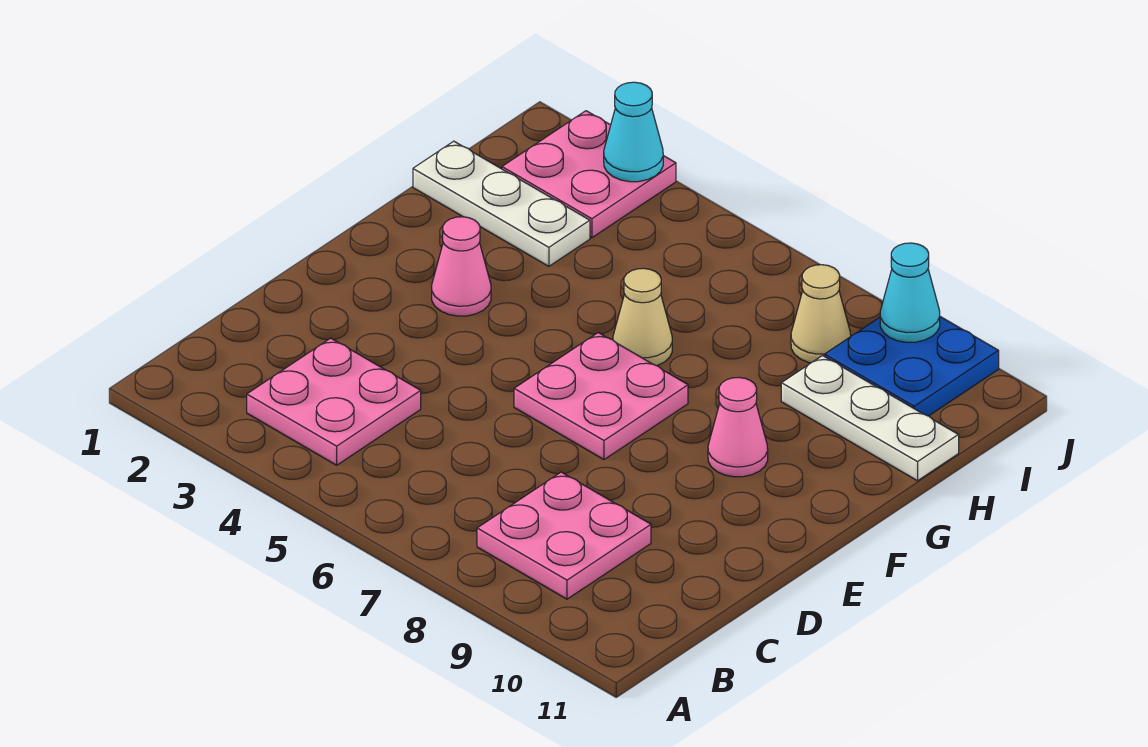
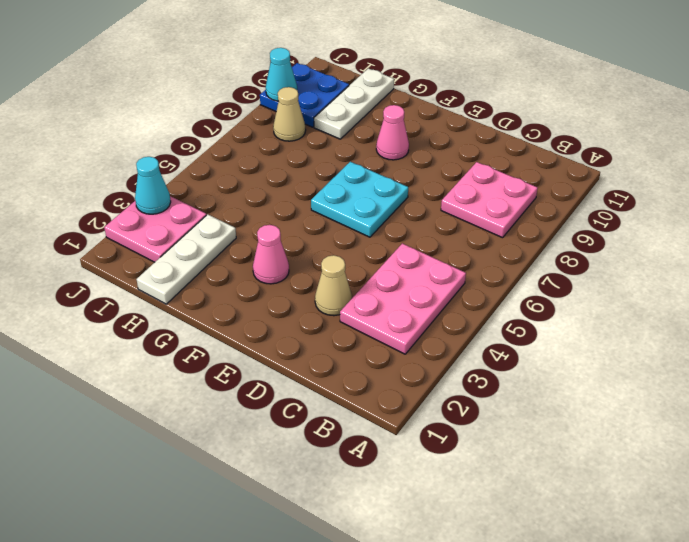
pink 2x2 plate [247,338,421,465] -> pink 2x3 plate [340,243,466,354]
pink 2x2 plate [514,333,688,460] -> cyan 2x2 plate [311,162,408,237]
tan 1x1 cone [613,268,672,366] -> tan 1x1 cone moved to [315,255,352,316]

